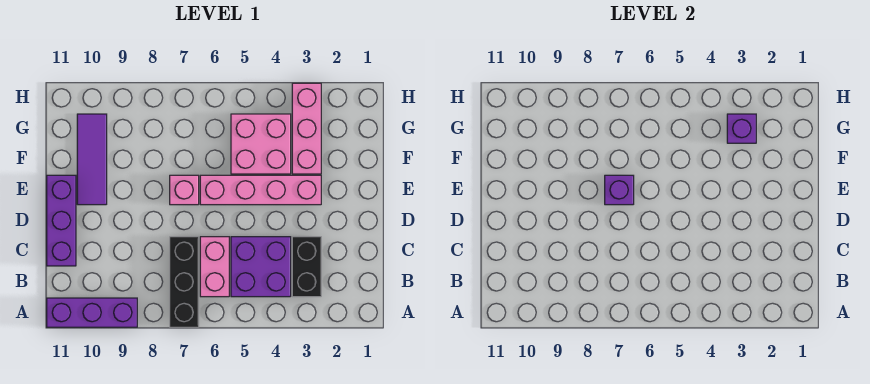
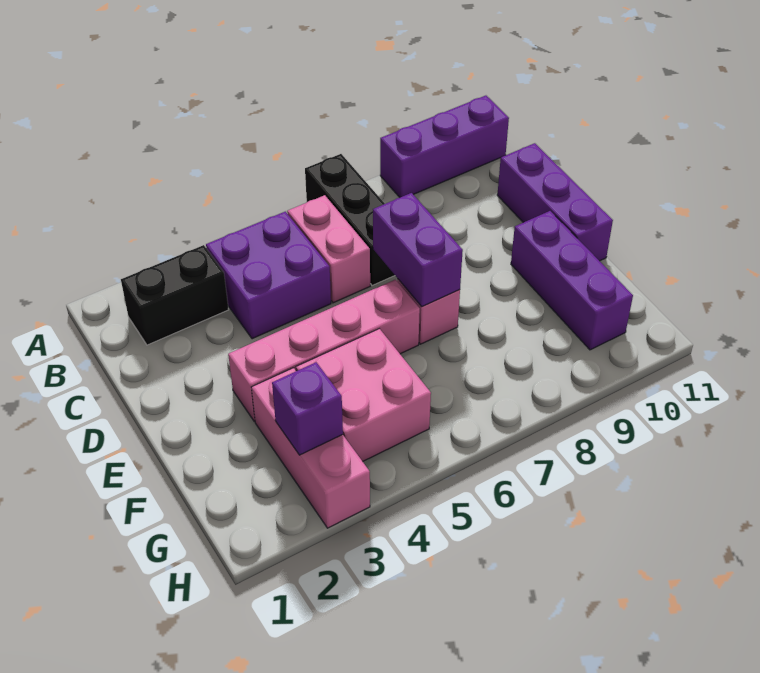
black 1x2 brick [292,237,321,297] -> black 1x2 brick turned to [121,245,229,345]
purple 1x1 brick [605,175,634,205] -> purple 1x2 brick [373,193,463,307]
purple 1x3 tile [77,114,107,205] -> purple 1x3 brick [511,211,633,350]

